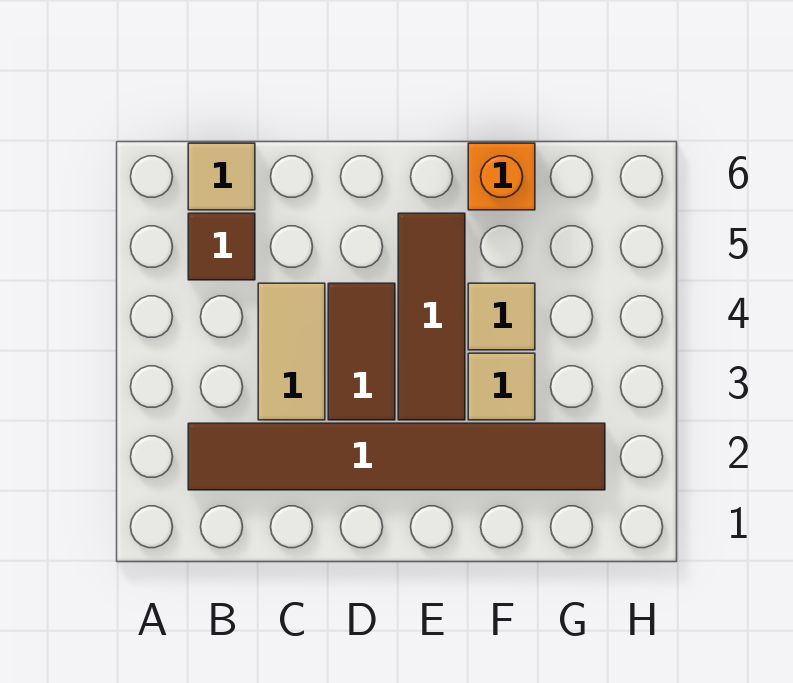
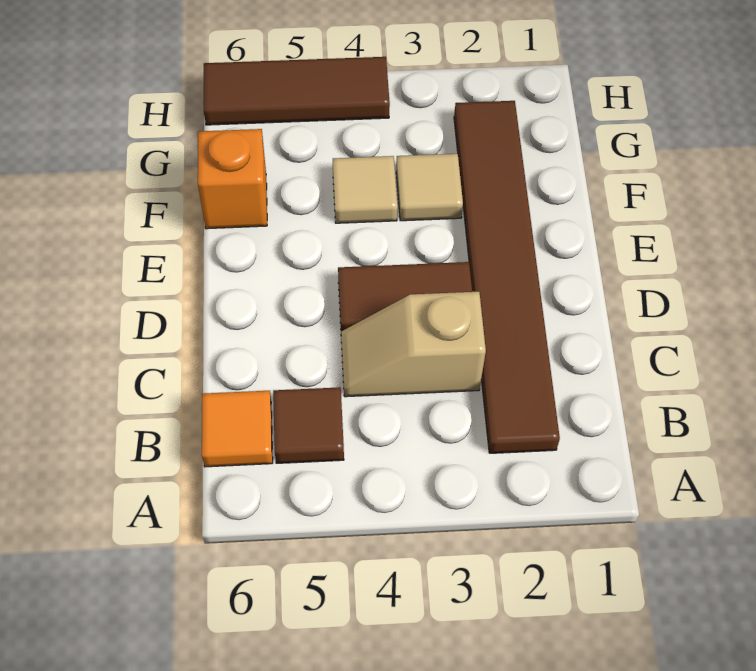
tan 1x1 tile [188,143,255,210] -> orange 1x1 tile [202,391,273,467]
tan 1x2 tile [258,283,325,420] -> tan 1x2 slope [341,292,486,397]
brown 1x3 tile [398,213,465,420] -> brown 1x3 tile moved to [204,57,390,125]

